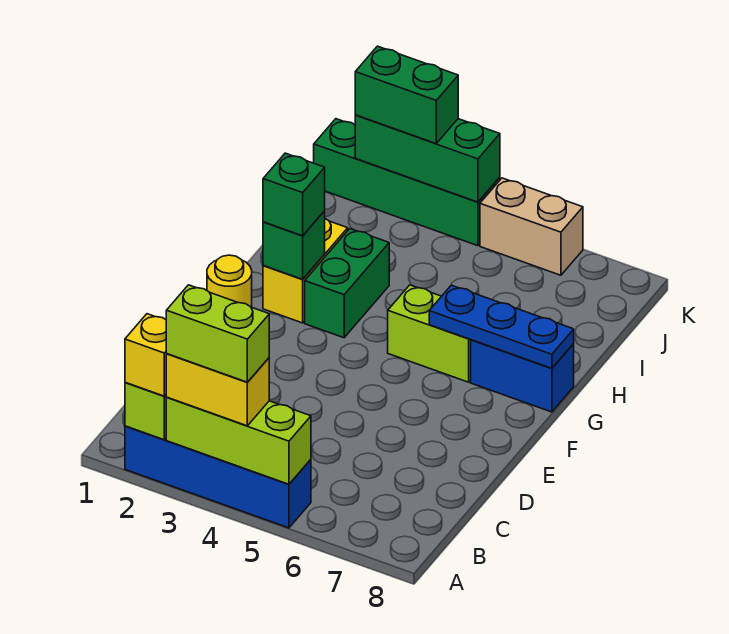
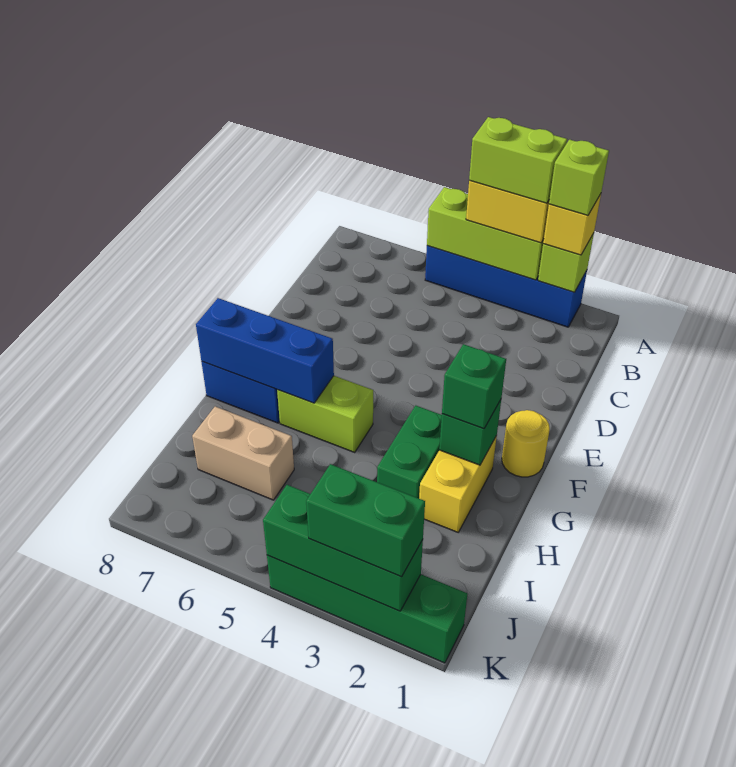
none -> lime 1x1 brick [549,140,609,215]
blue 1x3 plate [429,285,574,369] -> blue 1x3 brick [196,298,334,403]
tan 1x2 brick [480,178,583,275] -> tan 1x2 brick moved to [192,406,294,500]

